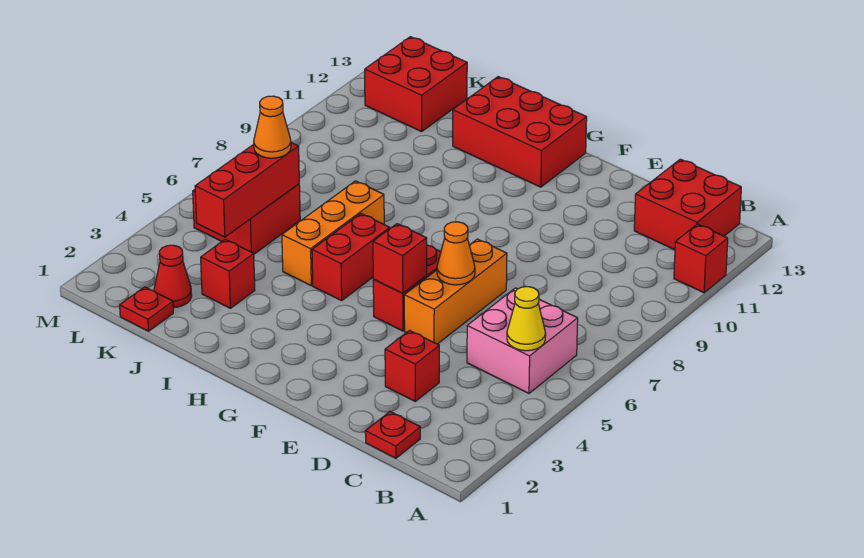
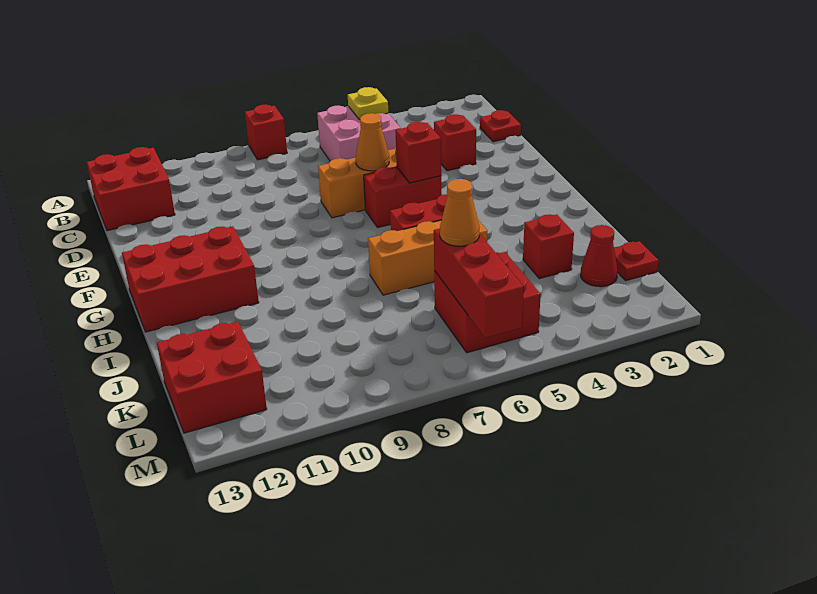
red 1x1 brick [674,224,728,293] -> red 1x1 brick moved to [245,104,287,160]
yellow 1x1 cone [507,287,546,351] -> yellow 1x1 plate [348,87,388,119]
red 2x3 brick [453,77,587,187] -> red 2x3 brick turned to [122,226,259,332]
red 1x3 brick [195,143,299,237] -> red 1x3 brick turned to [434,228,524,338]

